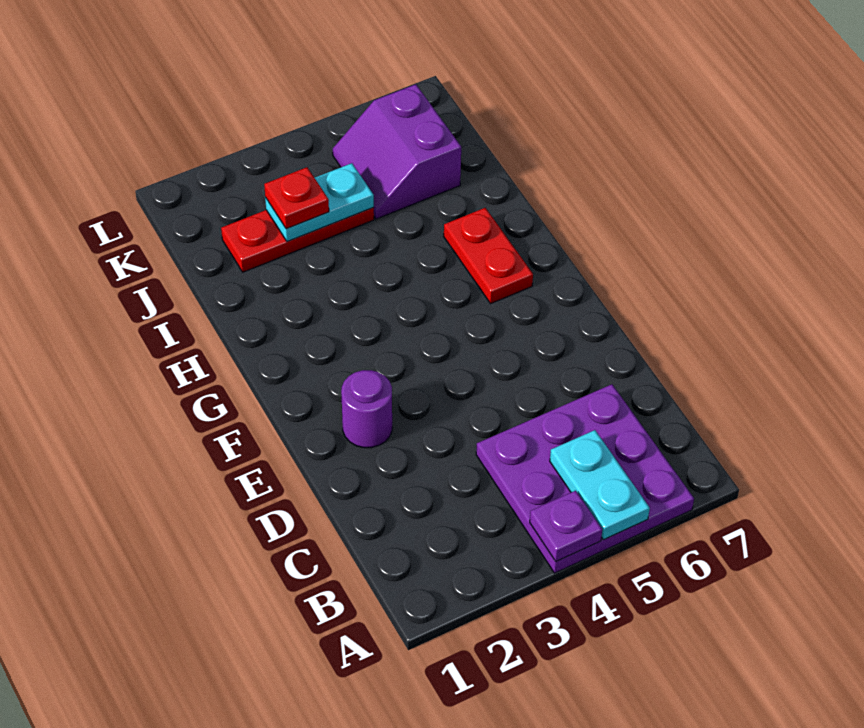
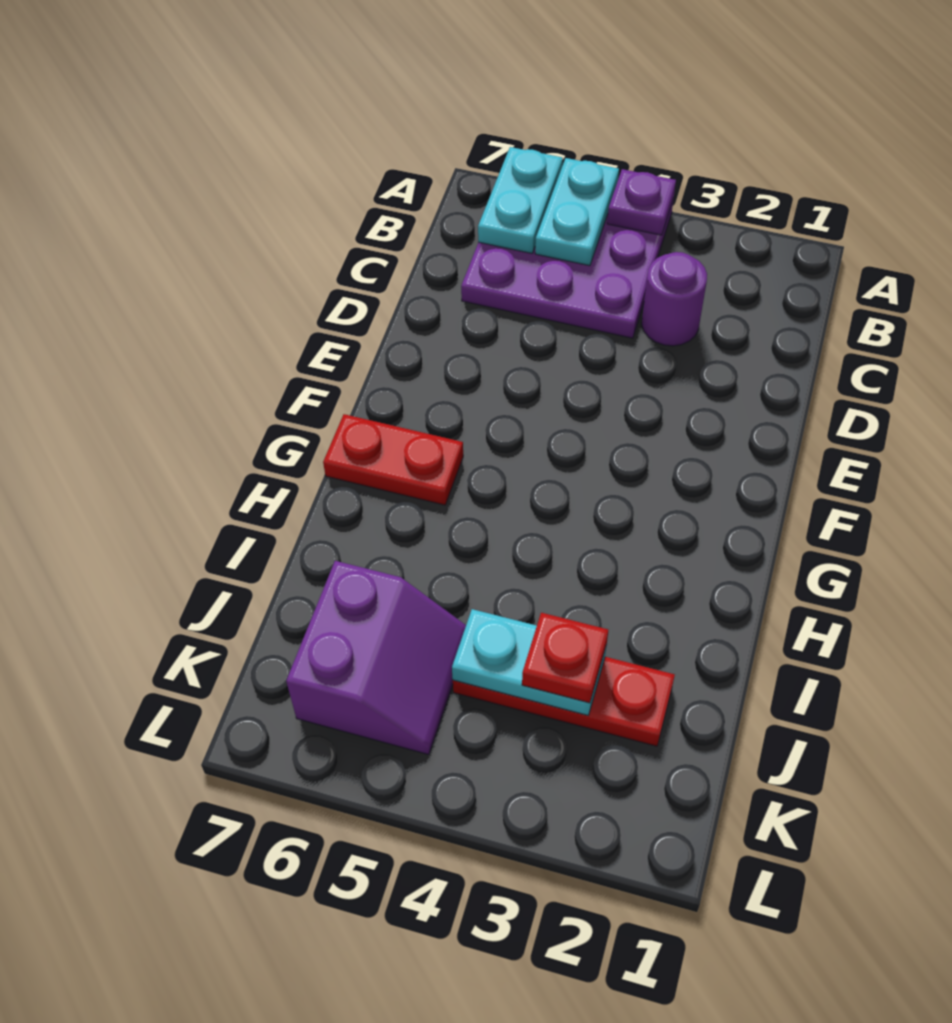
none -> cyan 1x2 plate [478,147,563,253]
purple 1x1 round brick [341,370,392,448] -> purple 1x1 round brick moved to [642,252,707,346]
red 1x2 plate [444,208,533,303] -> red 1x2 plate turned to [323,414,463,505]

